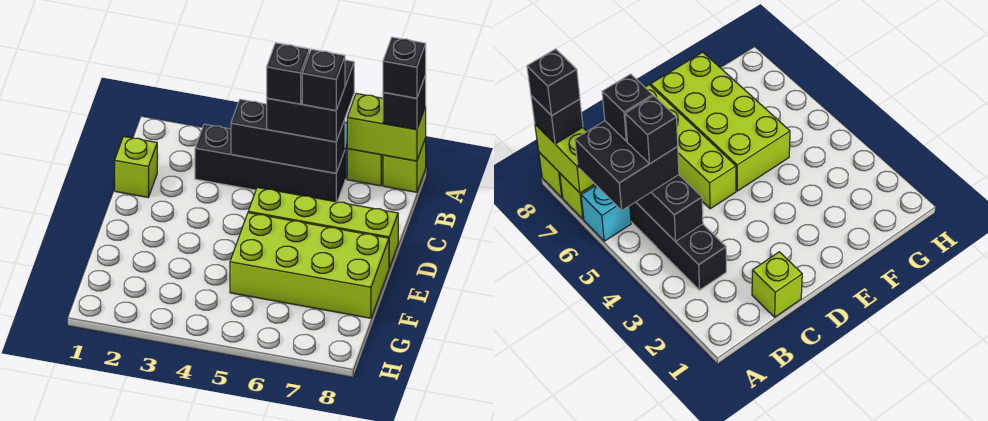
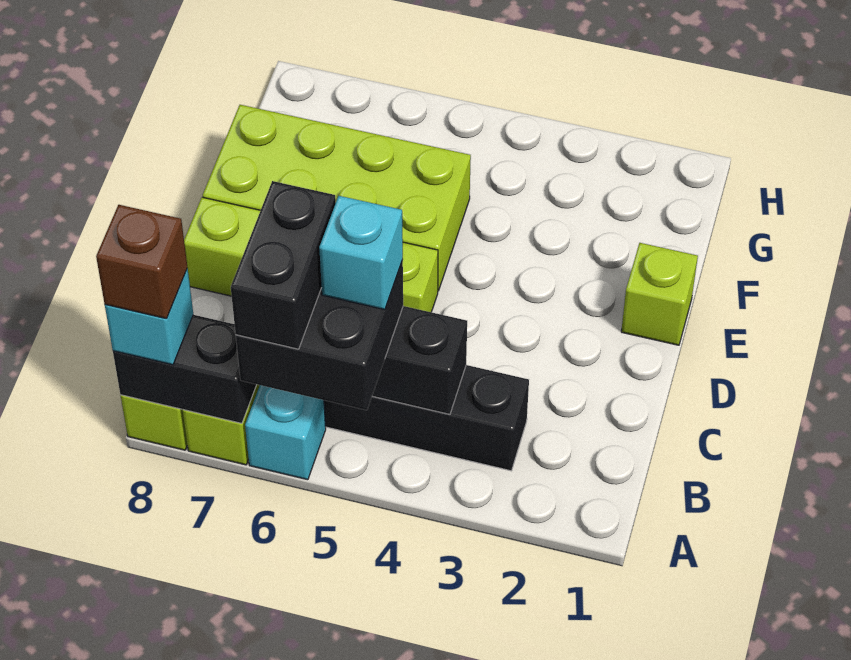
lime 1x2 brick [347,94,426,161] -> black 1x2 brick [113,315,257,423]
black 1x1 brick [383,75,426,130] -> cyan 1x1 brick [105,268,193,365]
black 1x1 brick [383,37,426,98] -> brown 1x1 brick [96,205,187,319]
black 1x1 brick [267,43,309,104] -> cyan 1x1 brick [319,196,403,310]
black 1x1 brick [302,49,345,110] -> black 1x2 brick [231,181,336,349]
lime 1x1 brick [115,137,157,197] -> lime 1x1 brick moved to [621,243,698,345]

